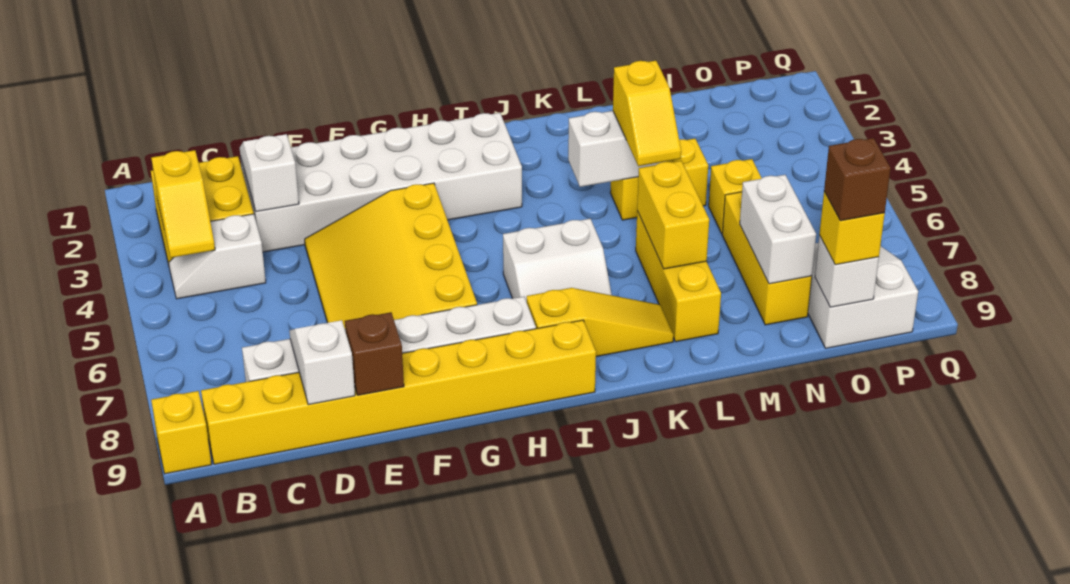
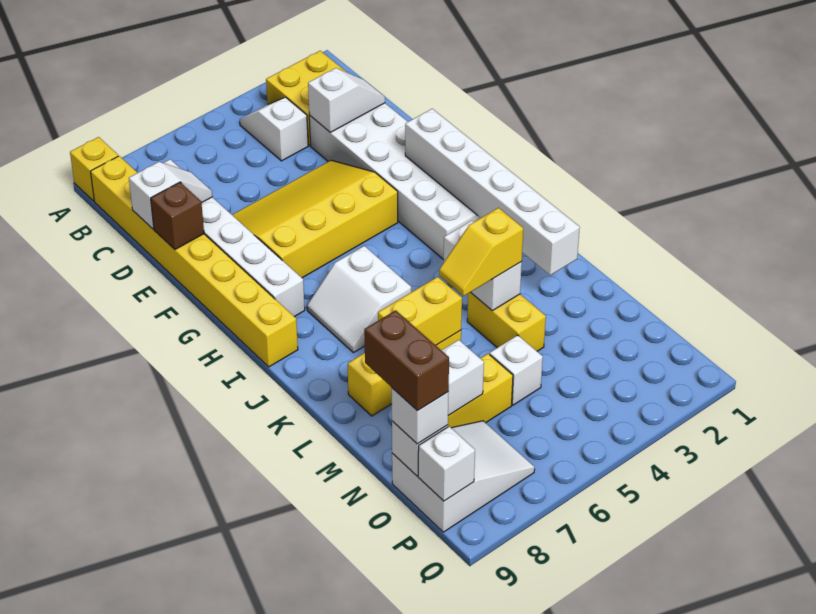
yellow 1x2 slope [151,150,215,258] -> none
none -> white 1x6 brick [405,109,580,275]
yellow 1x3 slope [527,288,674,357] -> none
yellow 1x1 brick [709,159,761,233] -> white 1x1 brick [490,335,543,405]
yellow 1x1 brick [819,192,885,265] -> white 1x1 brick [392,388,448,444]
brown 1x1 brick [824,138,891,221] -> brown 1x2 brick [364,310,449,411]
none -> white 1x1 brick [418,426,475,501]

